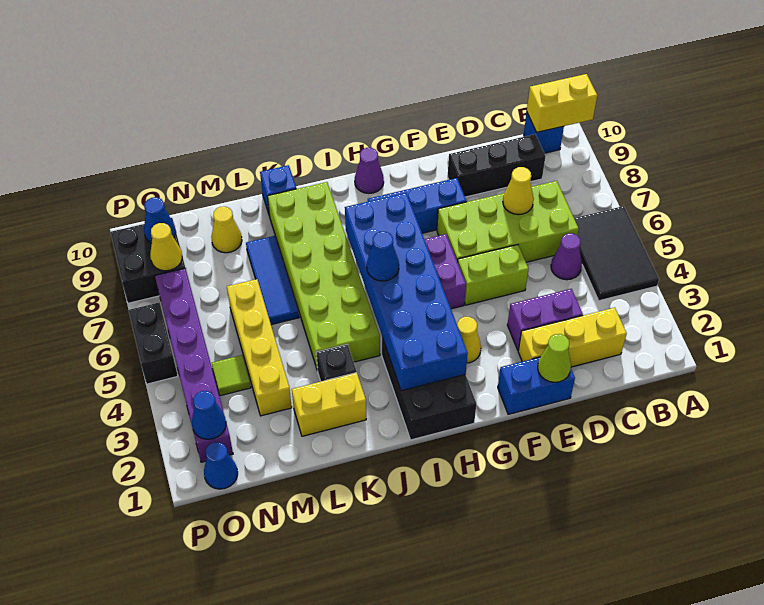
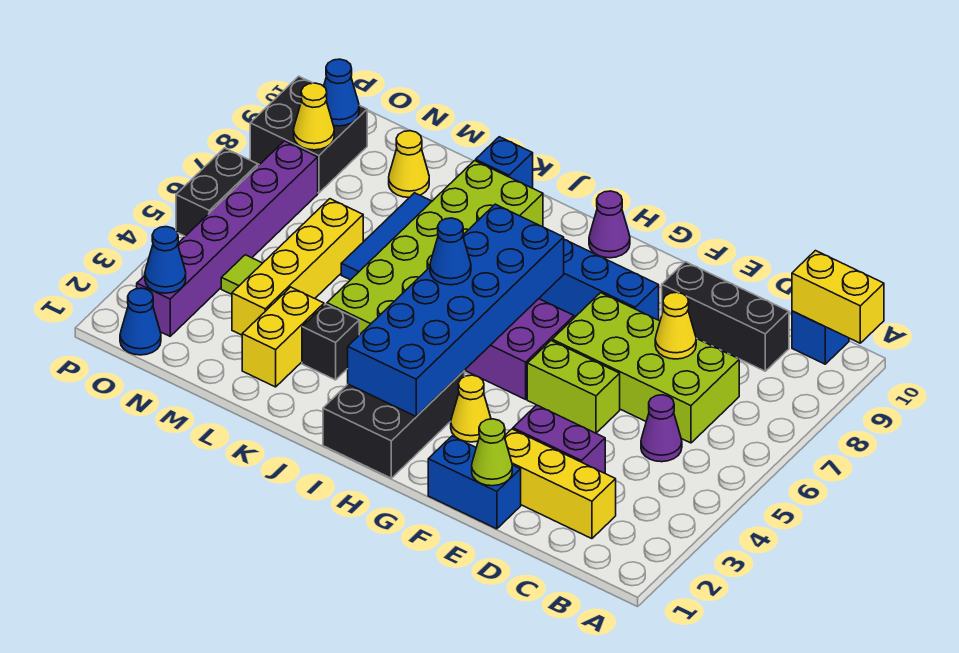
black 2x3 tile [574,206,659,301] -> none
yellow 1x2 brick [292,373,366,436] -> yellow 1x2 brick turned to [242,287,324,387]

